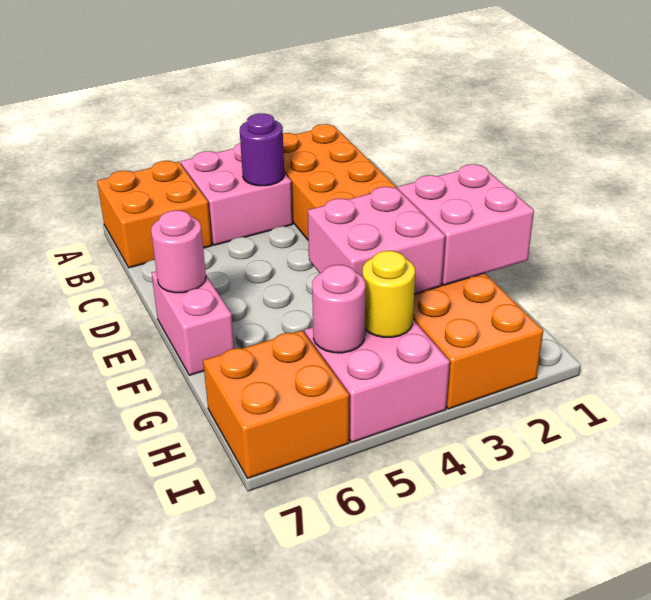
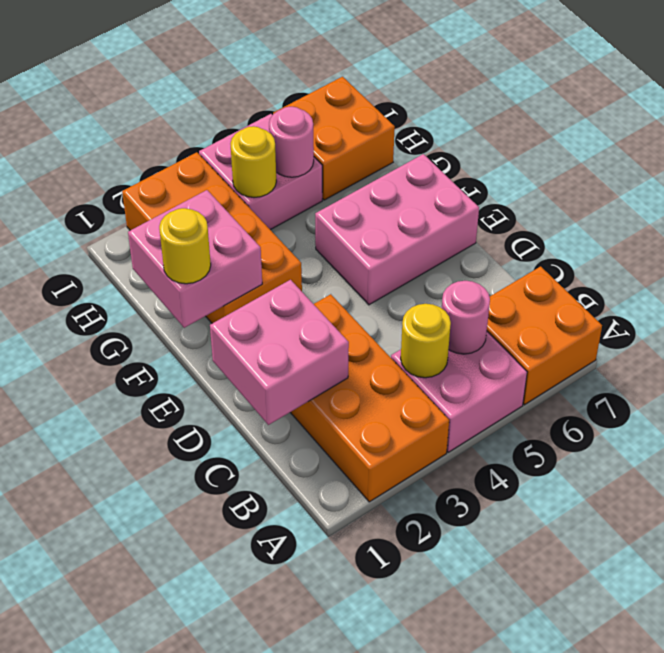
purple 1x1 round brick [240,113,284,186] -> yellow 1x1 round brick [401,304,451,378]
pink 1x2 brick [152,272,234,375] -> pink 2x3 brick [315,154,479,305]
pink 1x1 round brick [151,210,206,293] -> pink 1x1 round brick moved to [442,281,490,354]
none -> yellow 1x1 round brick [159,208,211,284]
pink 2x2 brick [308,187,445,294] -> pink 2x2 brick moved to [210,280,349,425]

